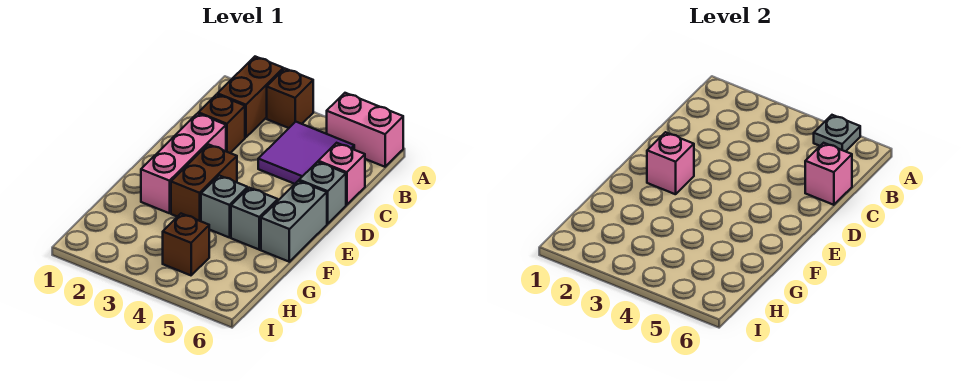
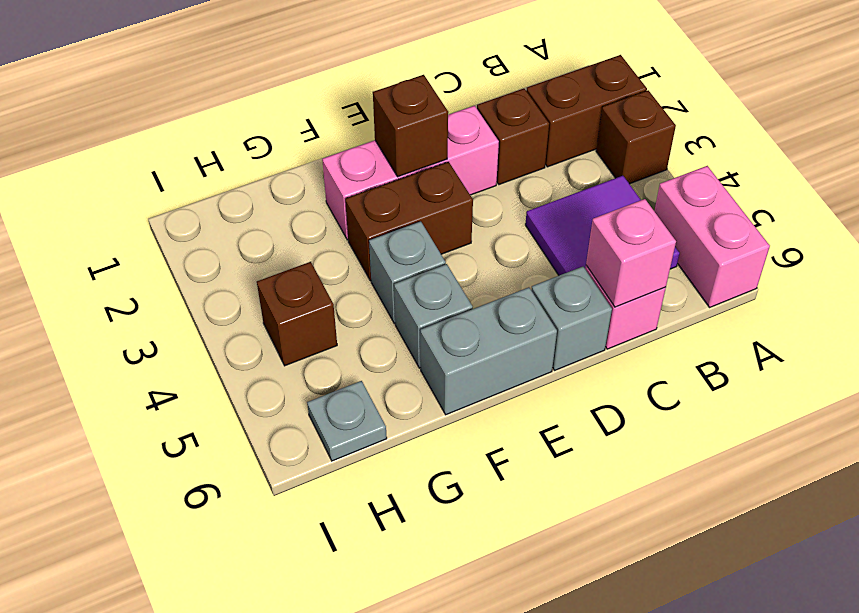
grey 1x1 plate [814,115,860,152] -> grey 1x1 plate moved to [307,381,387,461]
pink 1x1 brick [647,132,694,194] -> brown 1x1 brick [373,75,448,177]

